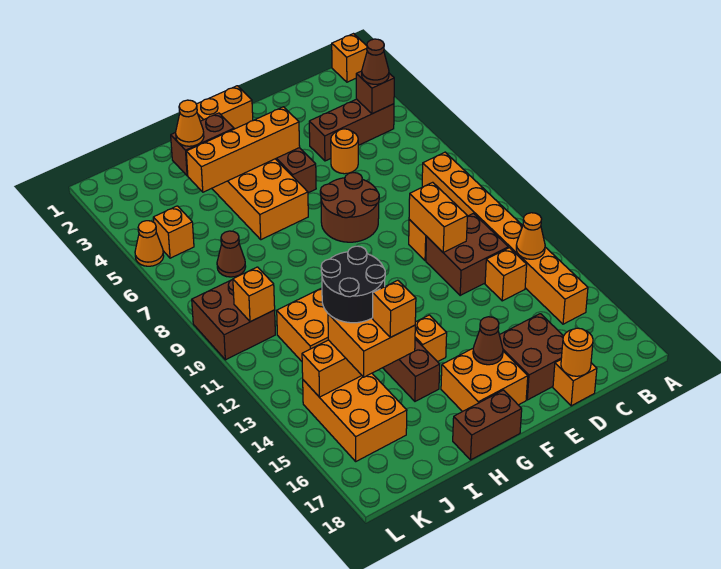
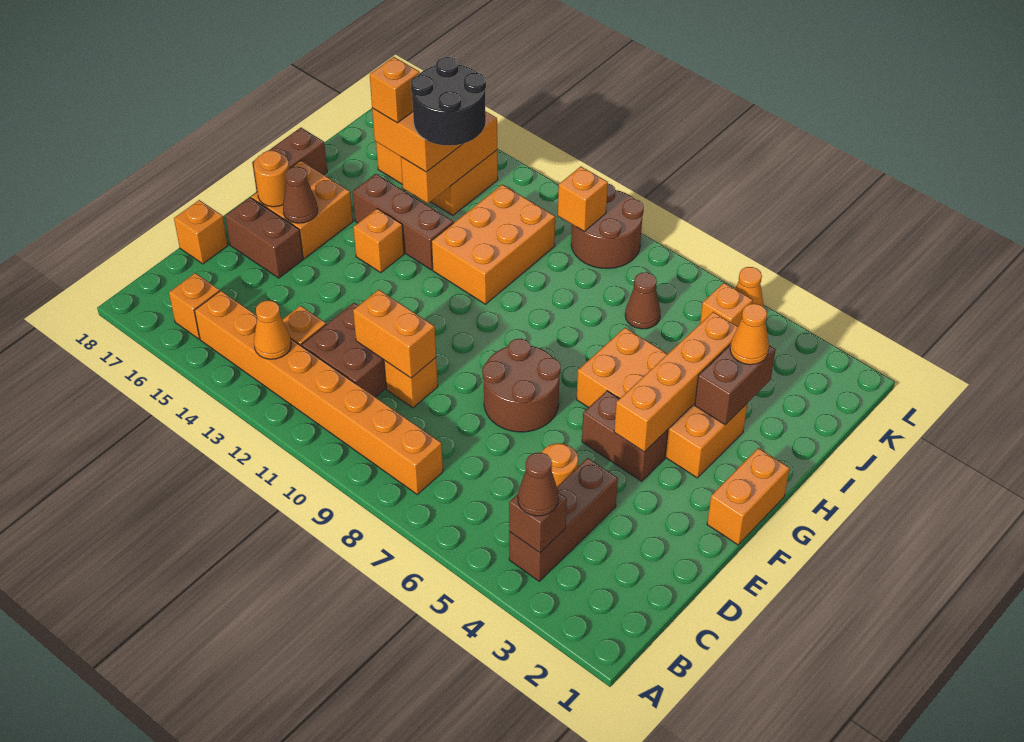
orange 1x1 brick [332,34,367,82] -> orange 1x1 brick moved to [169,273,220,339]
brown 2x2 brick [500,314,563,400] -> brown 1x2 brick [225,198,303,278]
orange 1x1 round brick [561,328,593,376] -> orange 1x1 round brick moved to [254,151,289,207]
brown 2x2 brick [192,279,275,360] -> brown 2x2 round brick [571,184,644,268]

